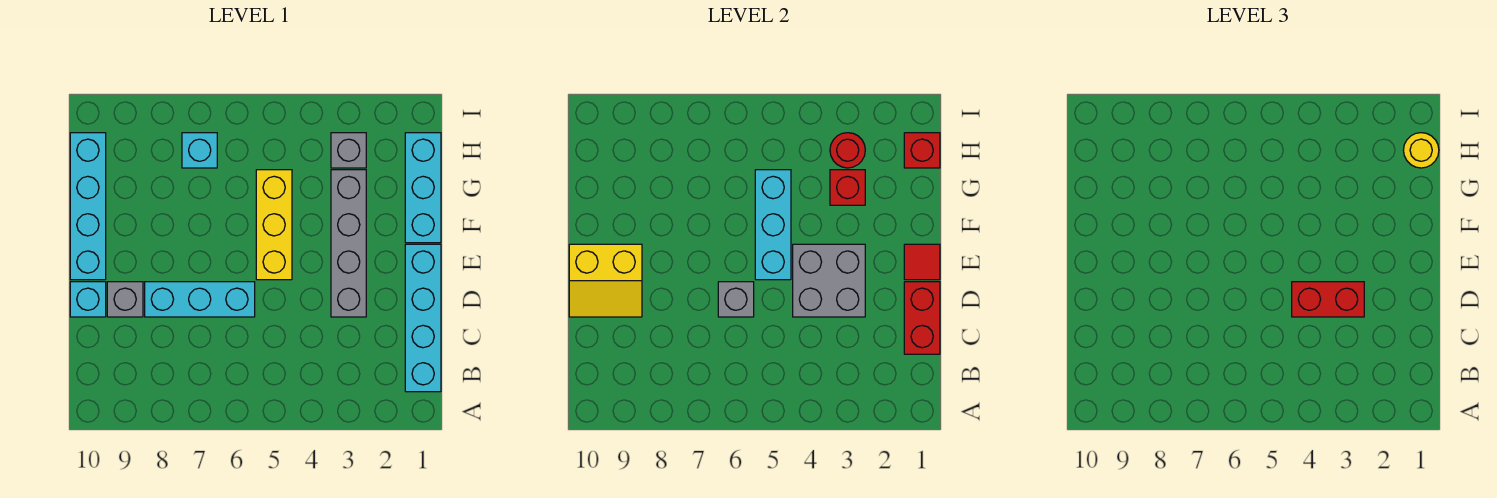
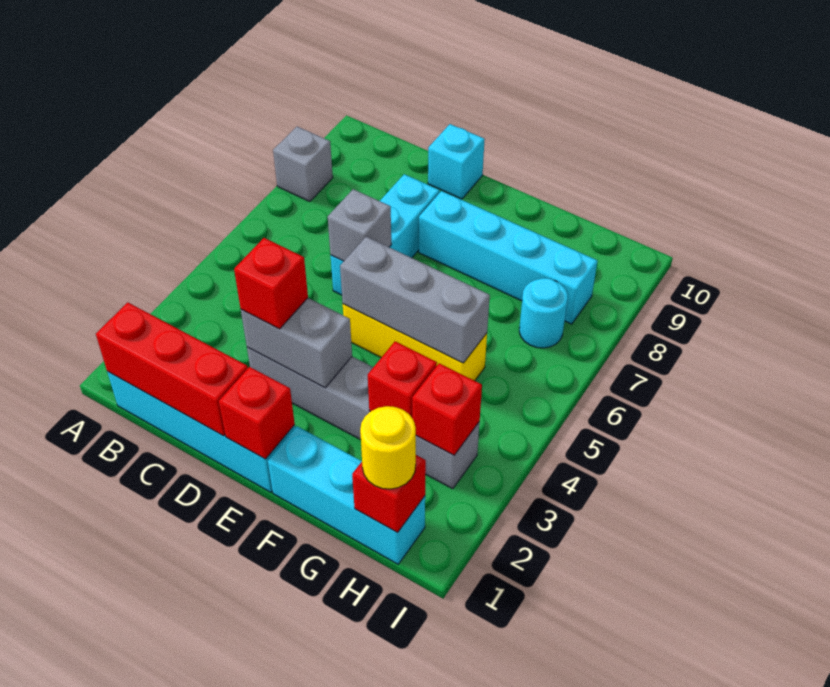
red 1x2 brick [904,282,940,354] -> red 1x3 brick [96,302,248,436]
grey 2x2 brick [793,244,865,317] -> grey 1x2 brick [241,298,352,388]
red 1x2 brick [1292,282,1364,317] -> red 1x1 brick [234,238,308,329]
grey 1x1 brick [107,282,143,317] -> grey 1x1 brick moved to [273,127,333,202]
yellow 2x2 slope [569,244,642,317] -> none
red 1x1 tile [904,244,940,280] -> red 1x1 brick [219,367,295,459]
cyan 1x3 brick [755,170,791,280] -> grey 1x3 brick [340,237,490,363]
cyan 1x4 brick [70,133,106,280] -> cyan 1x4 brick moved to [419,191,598,324]
red 1x1 round brick [830,133,865,168] -> red 1x1 brick [412,363,482,455]
cyan 1x1 brick [182,133,217,168] -> cyan 1x1 round brick [519,278,568,348]

